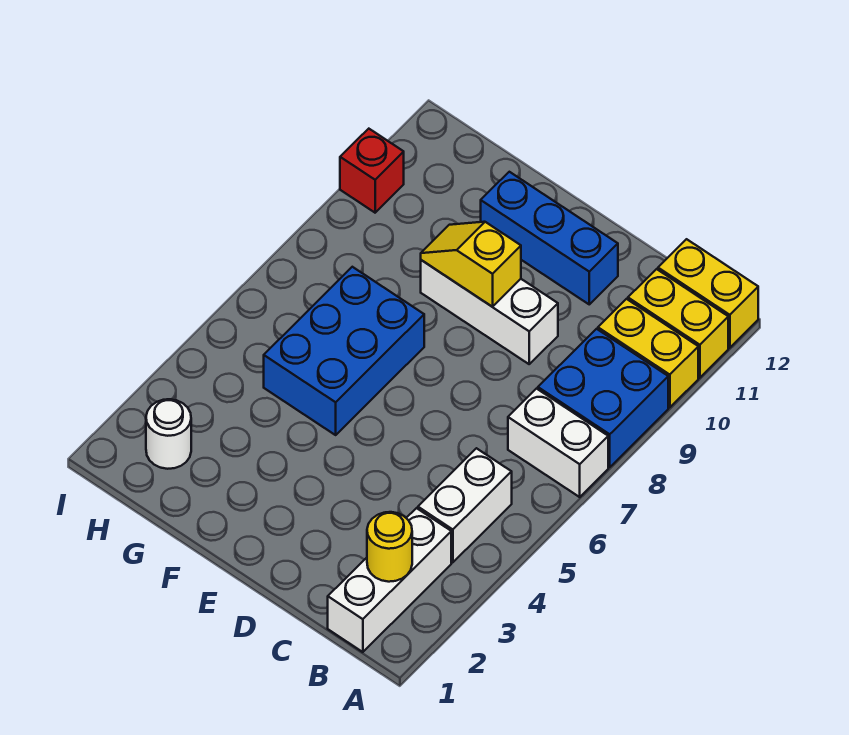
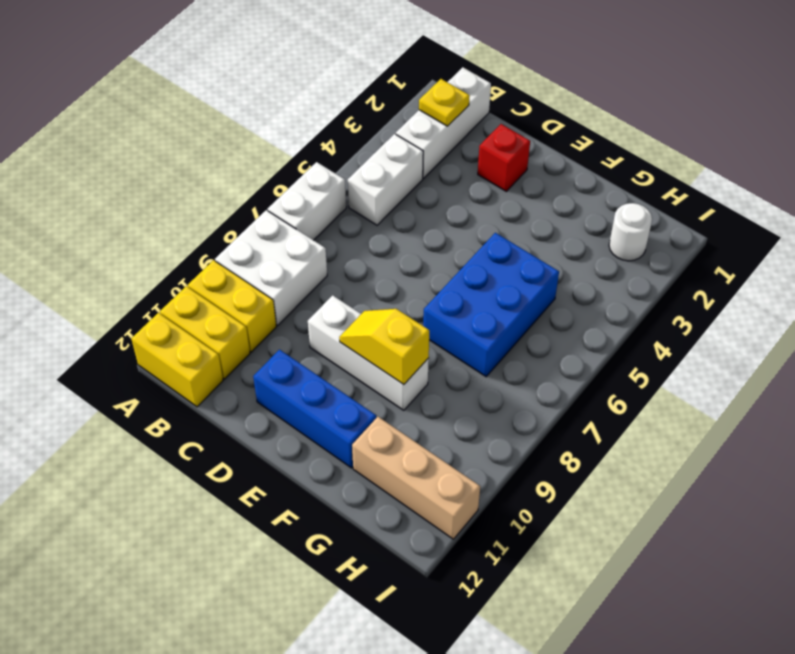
white 1x2 brick [508,389,608,497] -> white 1x2 brick turned to [268,162,346,240]
blue 2x2 brick [538,329,668,467] -> white 2x2 brick [215,210,327,325]
yellow 1x1 round brick [367,512,412,582] -> yellow 1x1 plate [419,79,470,126]
yellow 1x2 slope [421,222,521,307] -> yellow 1x2 slope turned to [339,309,429,384]
none -> tan 1x3 brick [352,417,480,539]
red 1x1 brick [340,129,404,213] -> red 1x1 brick moved to [478,124,530,191]

